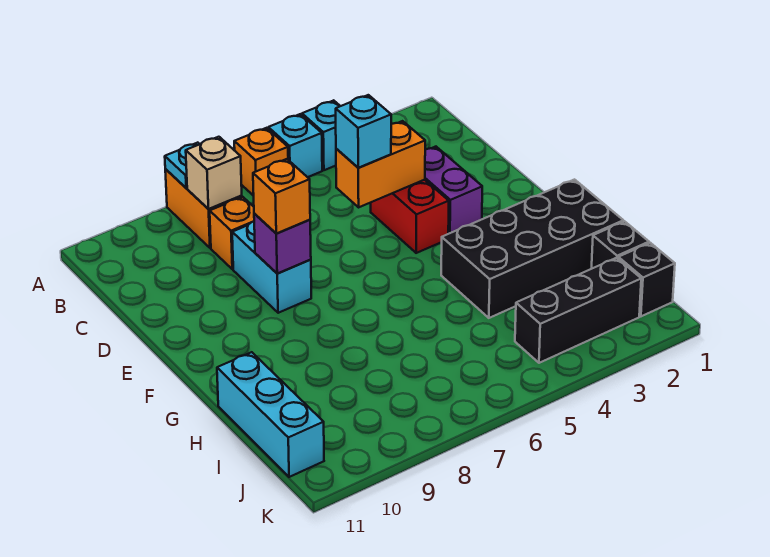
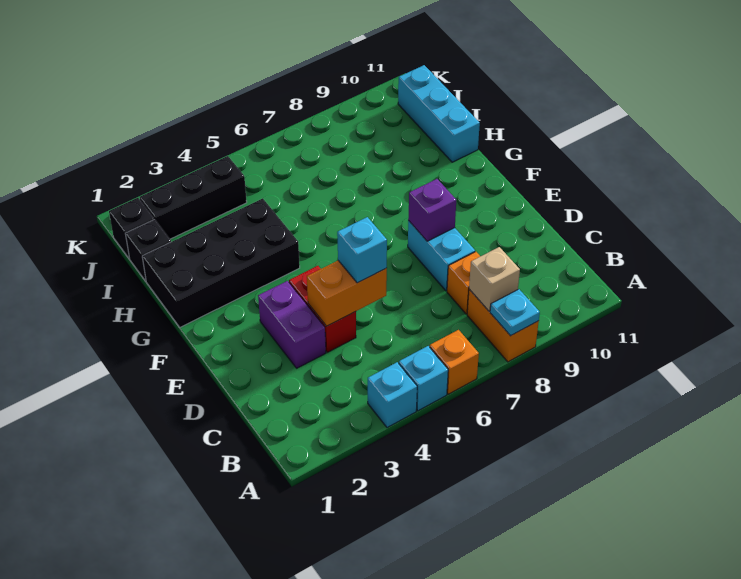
orange 1x1 brick [253,159,310,233] -> none

